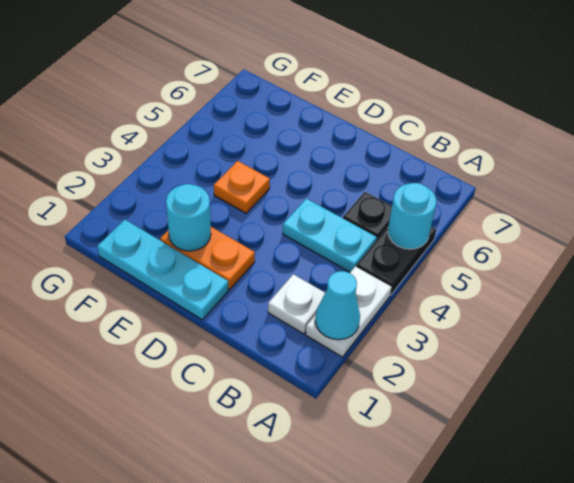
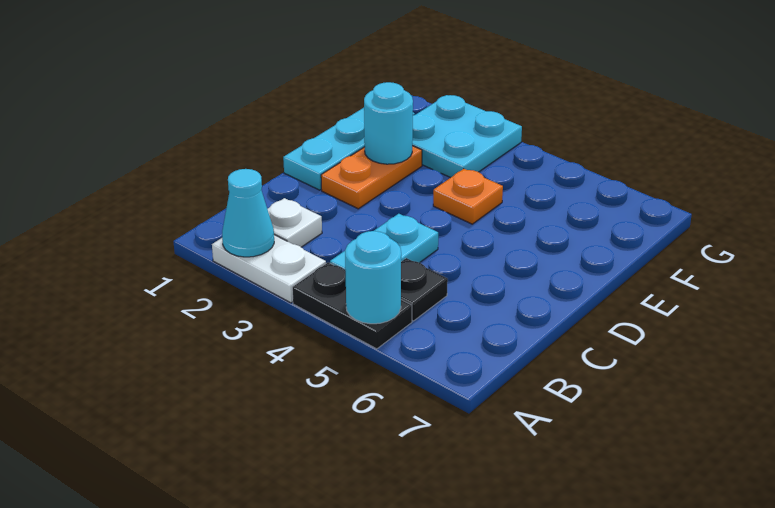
none -> cyan 2x2 plate [412,95,522,178]

